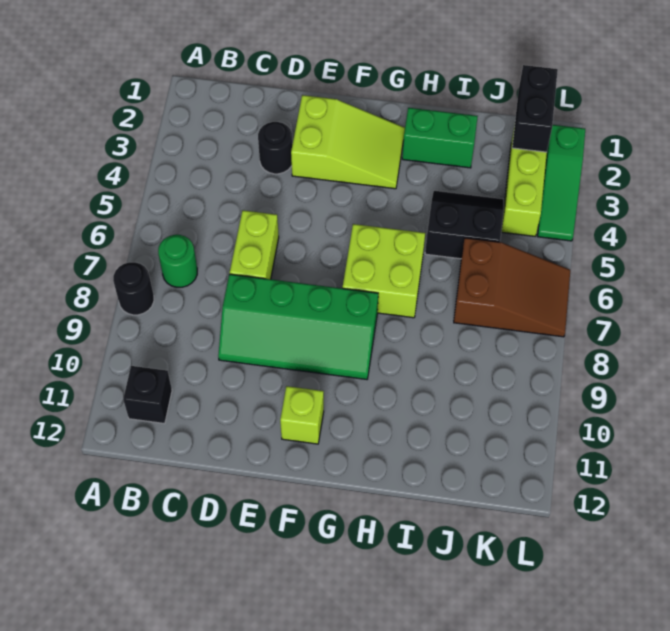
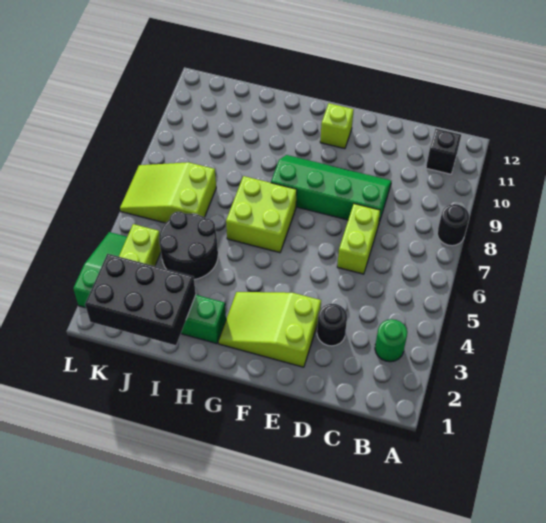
green 1x1 round brick [158,235,197,287] -> green 1x1 round brick moved to [375,319,407,362]
black 2x2 slope [425,191,504,259] -> black 2x2 round brick [159,212,218,280]
brown 2x3 slope [454,238,570,337] -> lime 2x3 slope [120,162,216,223]
black 1x2 brick [512,65,558,152] -> black 2x3 brick [85,254,196,345]

